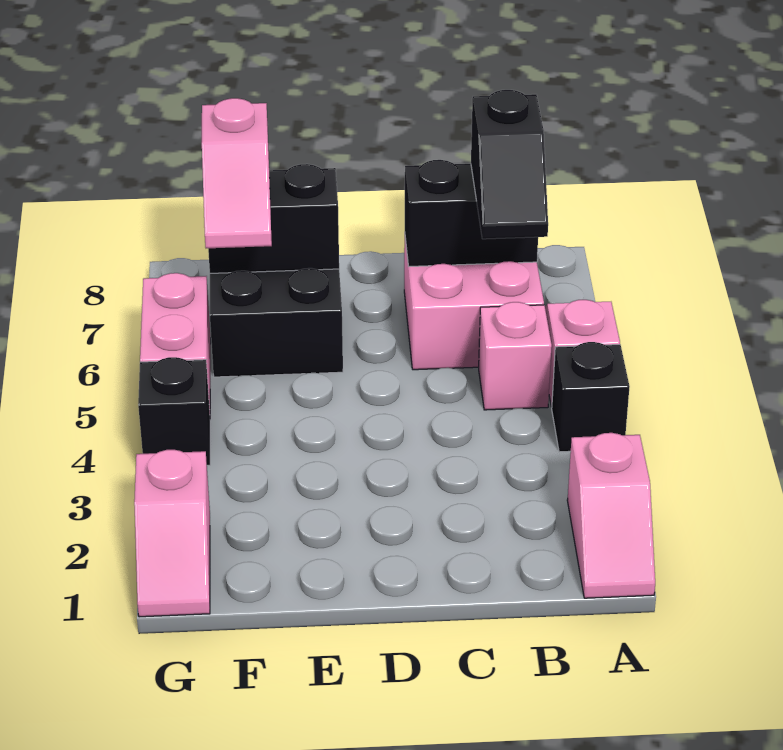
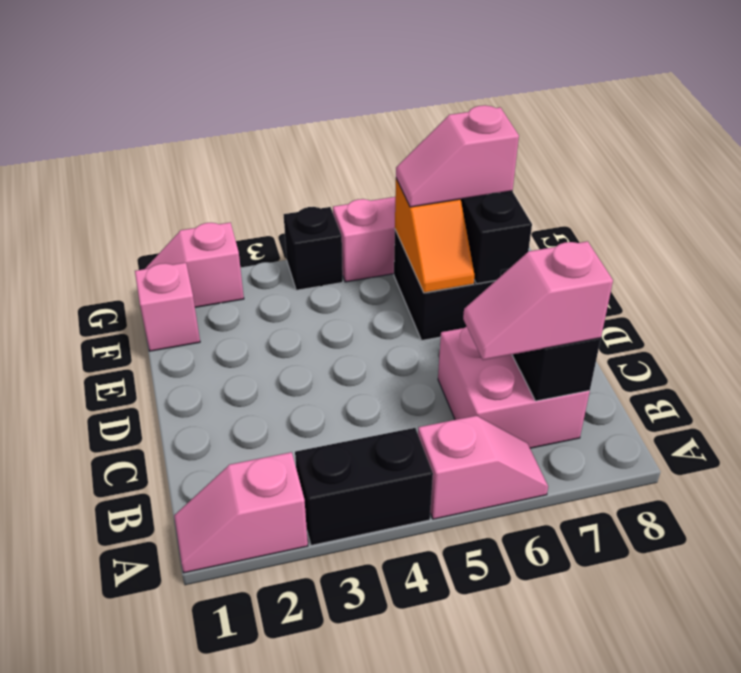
black 1x1 brick [552,342,630,452] -> black 1x2 brick [295,428,433,545]
pink 1x1 brick [479,302,552,410] -> pink 1x1 brick moved to [135,263,200,351]
black 1x2 slope [471,90,548,239] -> pink 1x2 slope [463,241,613,360]
none -> orange 1x2 slope [395,179,474,293]

